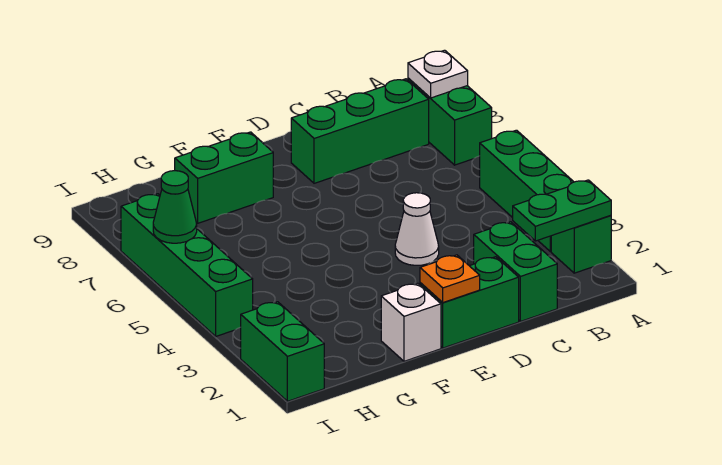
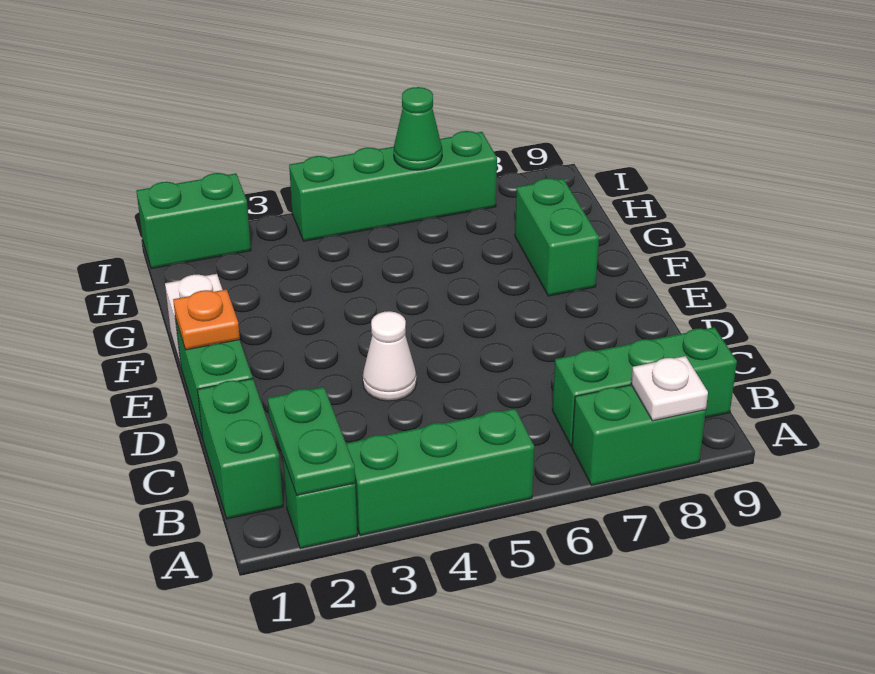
green 1x3 brick [291,79,429,183] -> green 1x3 brick turned to [552,327,737,446]
green 1x2 brick [474,222,557,321] -> green 1x2 brick turned to [198,378,283,519]

